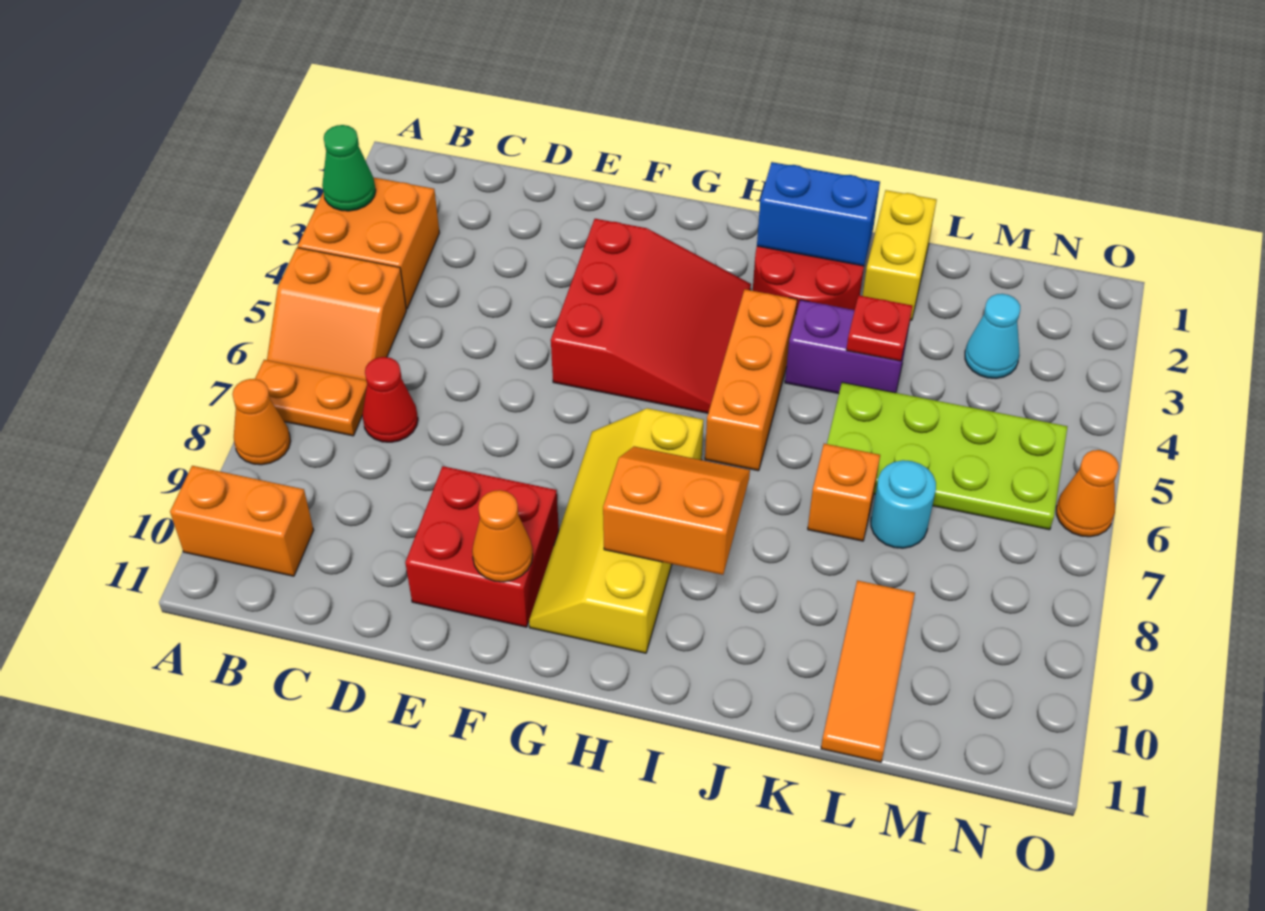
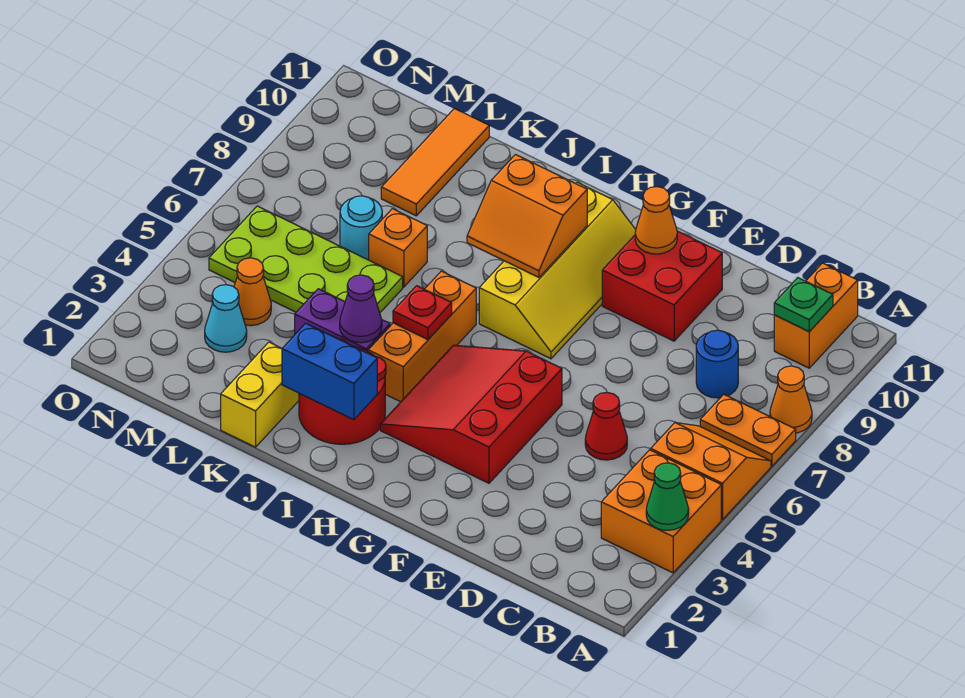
orange 1x2 brick [170,466,314,576] -> orange 1x2 brick turned to [774,263,858,368]
none -> green 1x1 plate [774,278,833,332]
red 1x1 cone [362,357,418,442] -> red 1x1 cone moved to [585,392,627,460]
none -> blue 1x1 round brick [696,330,738,398]
none -> purple 1x1 cone [340,275,382,343]
red 1x1 plate [846,295,912,361] -> red 1x1 plate moved to [393,286,452,340]
orange 1x1 cone [1056,450,1119,537] -> orange 1x1 cone moved to [234,258,271,326]

